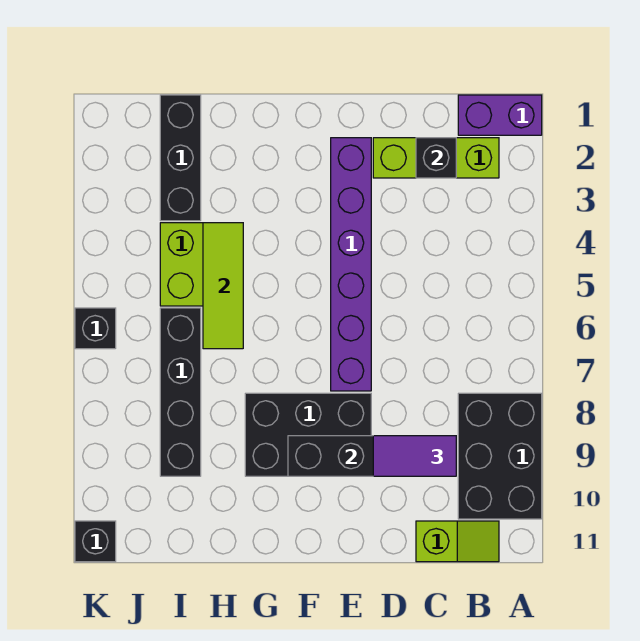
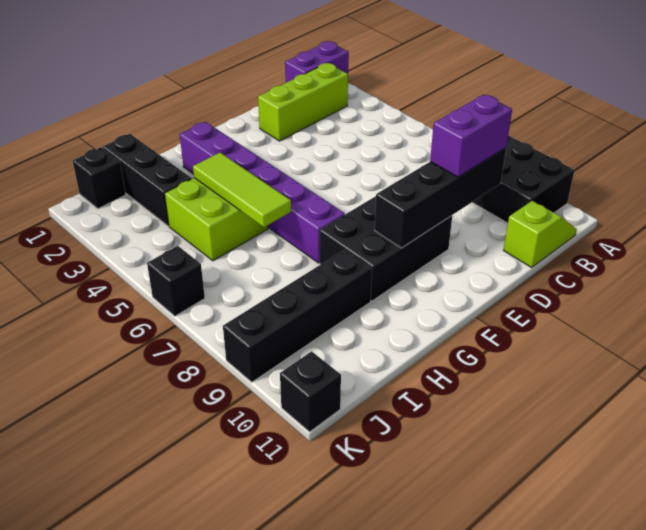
black 1x1 brick [416,138,456,178] -> black 1x1 brick moved to [73,147,126,209]
purple 1x2 tile [373,436,456,476] -> purple 1x2 brick [430,95,512,177]
purple 1x6 brick [331,138,371,391] -> purple 1x6 brick moved to [180,122,345,263]
black 1x4 brick [160,308,201,476] -> black 1x4 brick turned to [223,249,372,382]

